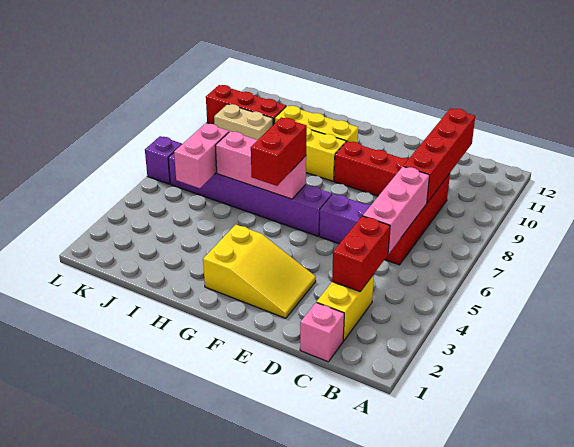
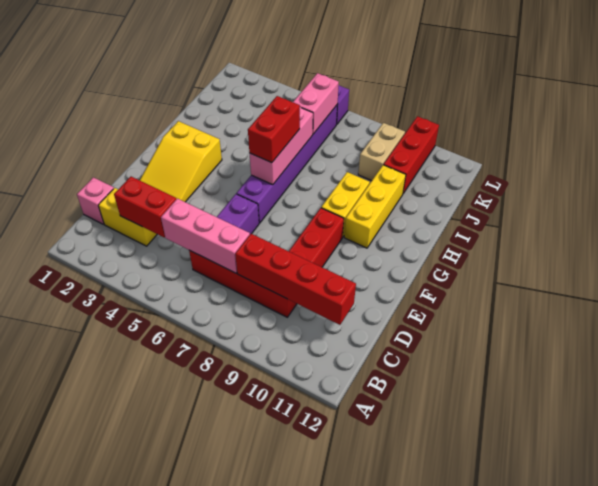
red 1x2 brick [251,117,307,186] -> red 1x2 brick turned to [248,96,300,163]
pink 1x2 brick [174,123,229,188] -> pink 1x2 brick turned to [293,73,339,134]

